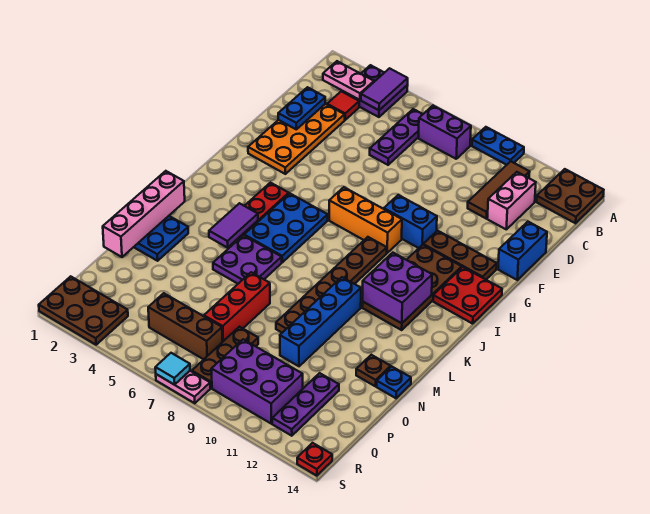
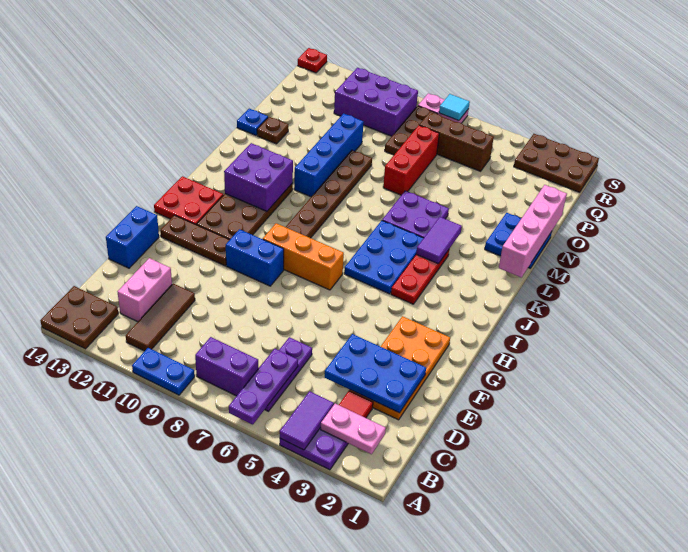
blue 1x2 plate [278,87,325,129] -> blue 2x3 plate [325,334,426,413]
purple 1x3 plate [272,373,339,436] -> purple 1x3 plate moved to [229,348,298,425]

